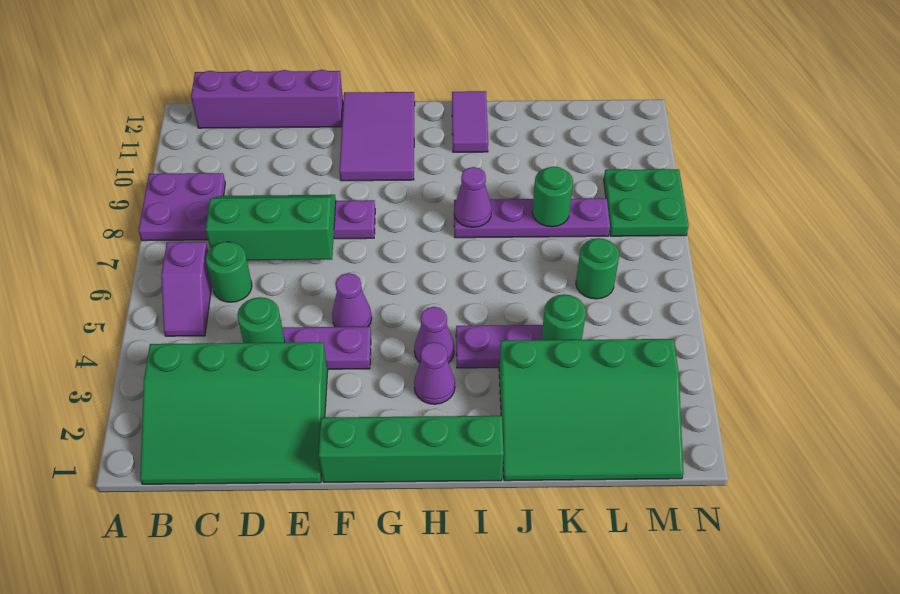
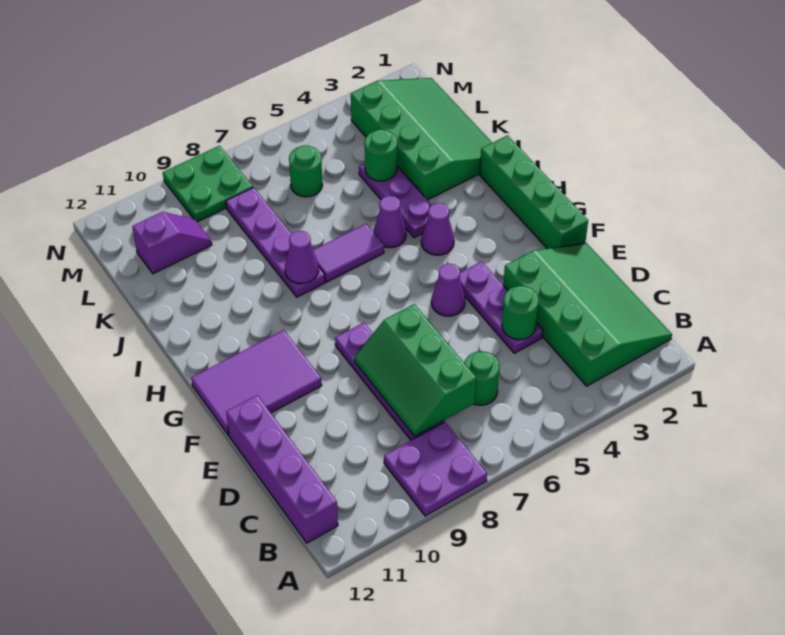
purple 1x2 slope [161,242,212,336] -> purple 1x2 slope moved to [132,212,212,274]
purple 1x1 cone [414,342,455,404] -> purple 1x1 cone moved to [374,196,406,248]
purple 1x2 tile [452,91,488,152] -> purple 1x2 tile moved to [313,224,384,282]
green 1x1 round brick [532,166,573,227] -> none

